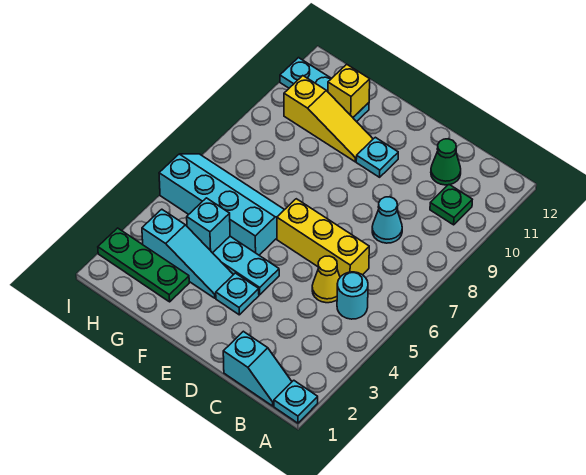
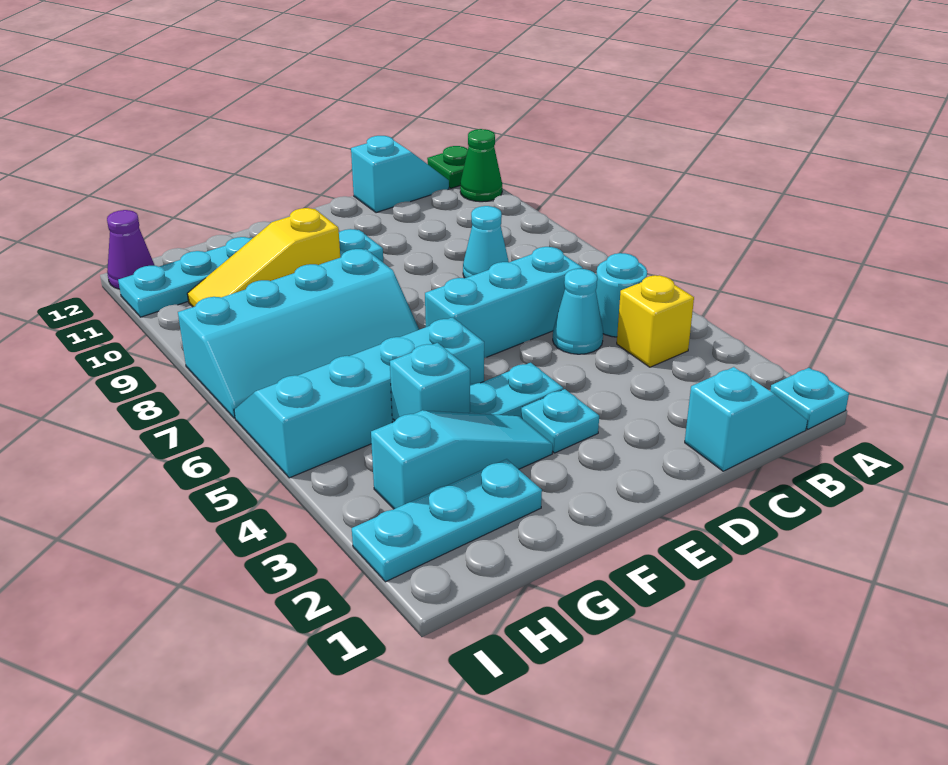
green 1x1 plate [430,185,472,225] -> green 1x1 plate moved to [427,146,468,188]
none -> cyan 1x2 slope [351,136,449,213]
yellow 1x1 cone [312,256,340,303] -> cyan 1x1 cone [553,269,603,354]
yellow 1x3 brick [277,199,369,277] -> cyan 1x3 brick [425,247,583,358]
green 1x1 cone [431,139,461,185] -> green 1x1 cone moved to [460,129,502,202]
none -> cyan 2x4 slope [178,249,419,418]
yellow 1x3 slope [284,76,373,162] -> yellow 1x3 slope turned to [187,208,340,307]
green 1x3 plate [98,228,189,302] -> cyan 1x3 plate [352,459,542,582]
yellow 1x1 brick [328,64,370,117] -> yellow 1x1 brick moved to [617,275,694,367]
none -> purple 1x1 cone [107,210,155,289]

